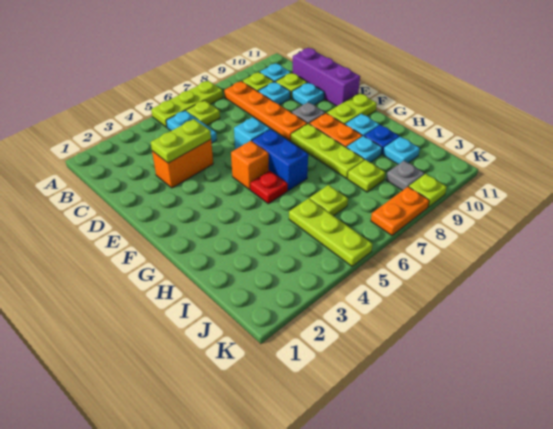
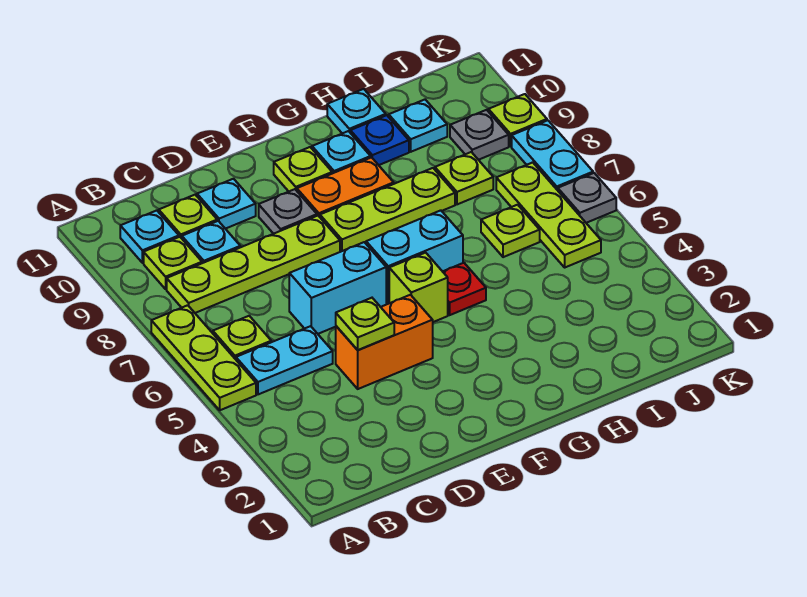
orange 1x4 plate [224,81,307,141] -> lime 1x4 plate [167,216,340,313]
purple 1x3 brick [292,48,360,106] -> none
orange 1x2 brick [152,140,213,188] -> orange 1x2 brick turned to [336,295,433,389]
lime 1x2 plate [151,119,211,163] -> lime 1x1 plate [336,298,394,350]
cyan 1x1 brick [234,117,270,150] -> cyan 1x2 brick [289,242,386,334]
orange 1x1 brick [231,141,269,190] -> lime 1x1 brick [389,253,448,322]
blue 1x2 brick [252,129,308,190] -> cyan 1x2 brick [366,210,463,304]
lime 1x2 plate [327,93,377,124] -> lime 1x1 plate [274,147,332,191]
cyan 1x1 plate [347,136,382,163] -> cyan 1x1 plate moved to [327,89,386,133]
lime 1x3 plate [289,198,373,266] -> lime 1x3 plate turned to [496,162,601,267]
none -> grey 1x1 plate [558,173,616,223]
orange 1x2 plate [371,187,429,235] -> cyan 1x2 plate [512,120,593,190]

